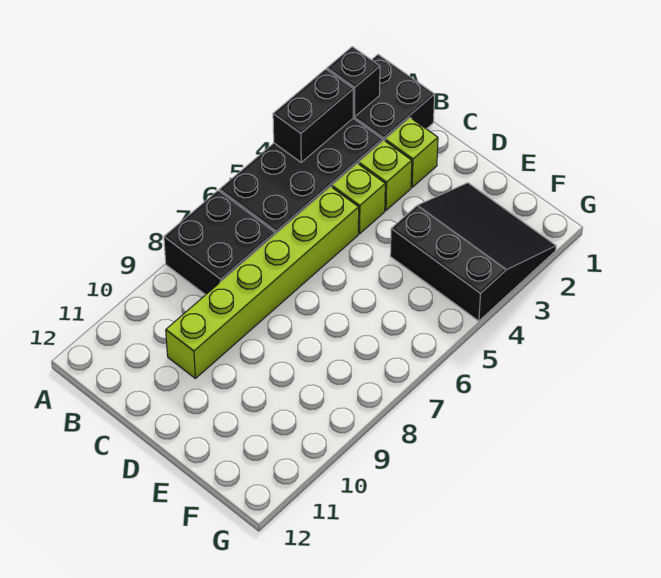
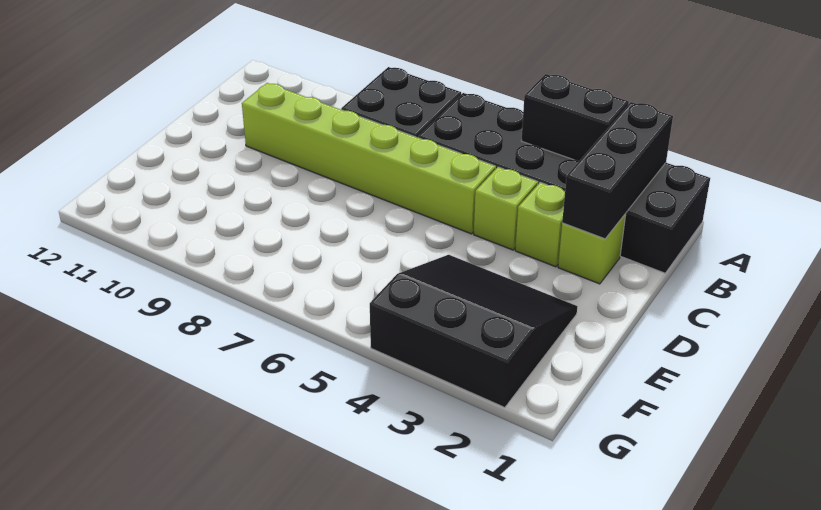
black 1x1 brick [327,47,380,117] -> black 1x3 brick [562,102,673,239]
black 3x3 slope [390,183,556,321] -> black 3x3 slope turned to [370,255,578,407]

